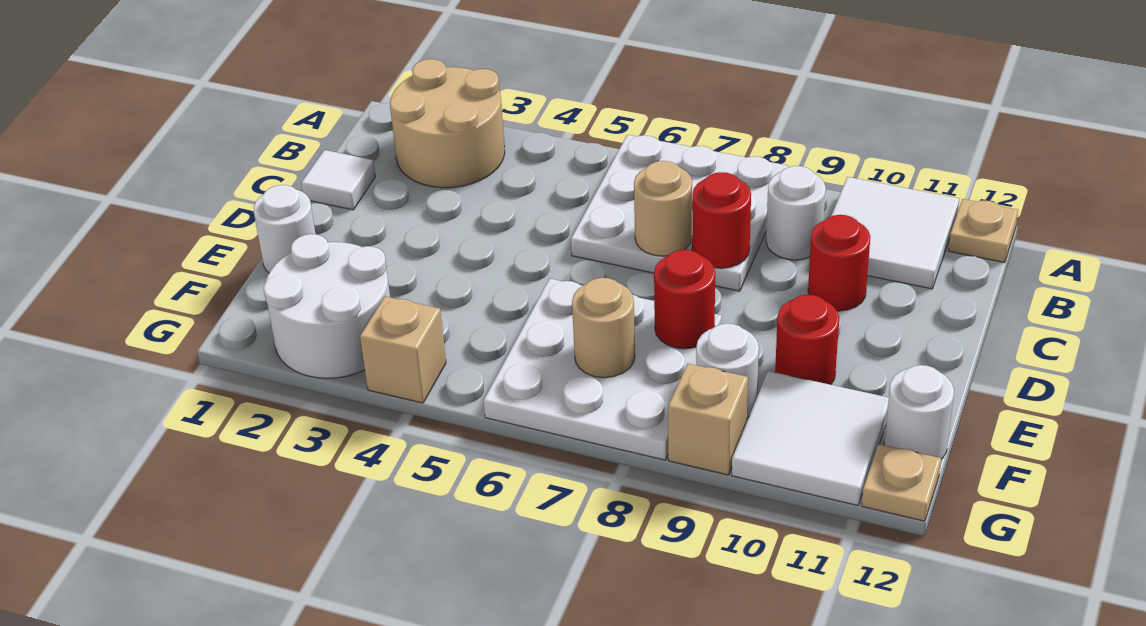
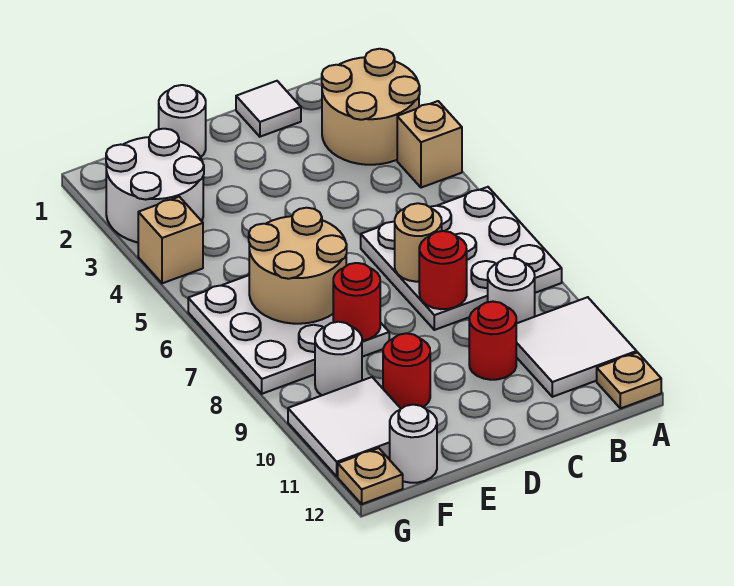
tan 1x1 round brick [572,278,635,378] -> tan 2x2 round brick [249,208,347,324]
tan 1x1 brick [668,364,748,475] -> tan 1x1 brick moved to [397,101,462,188]

